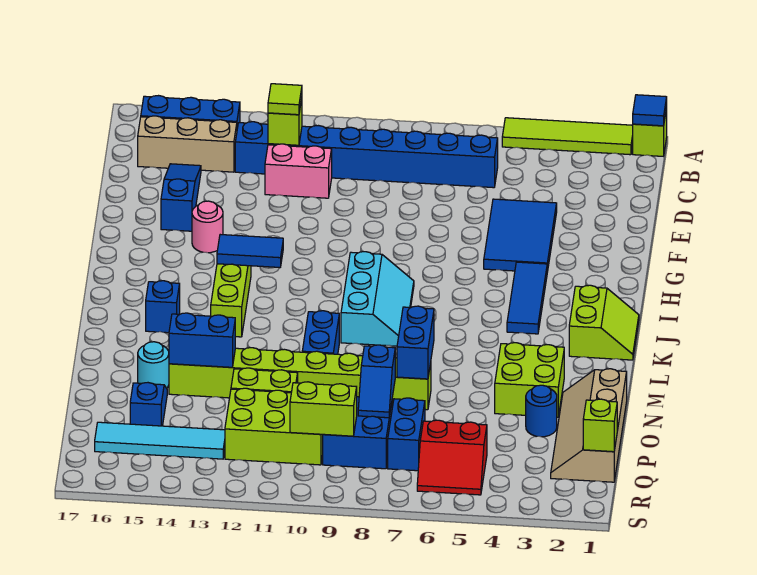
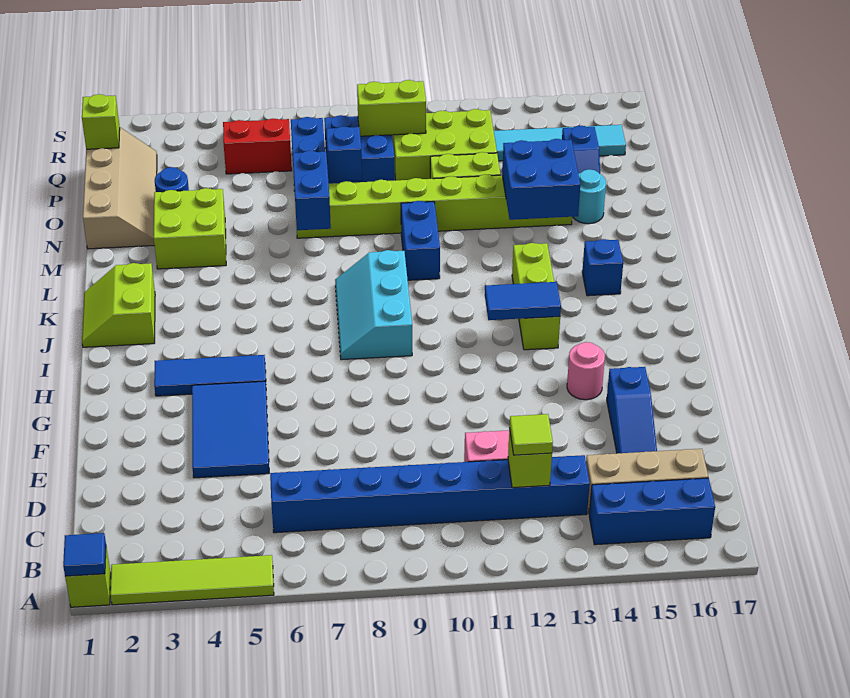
blue 1x3 tile [507,262,547,334] -> blue 1x3 tile turned to [154,355,266,396]
blue 1x2 brick [169,313,235,367] -> blue 2x2 brick [502,139,580,220]

